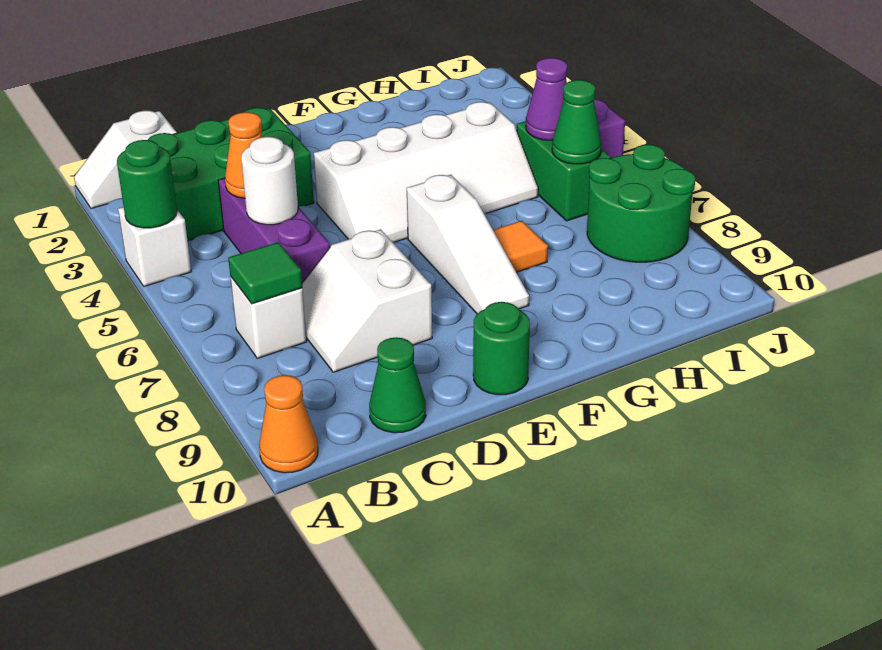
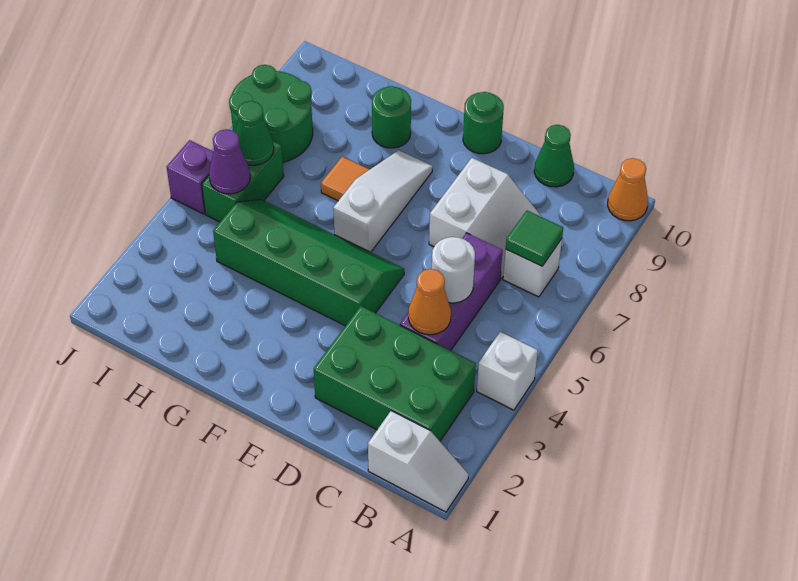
green 1x1 round brick [117,140,177,228] -> green 1x1 round brick moved to [372,86,411,148]
white 2x4 slope [314,102,538,242] -> green 2x4 slope [213,200,404,326]

